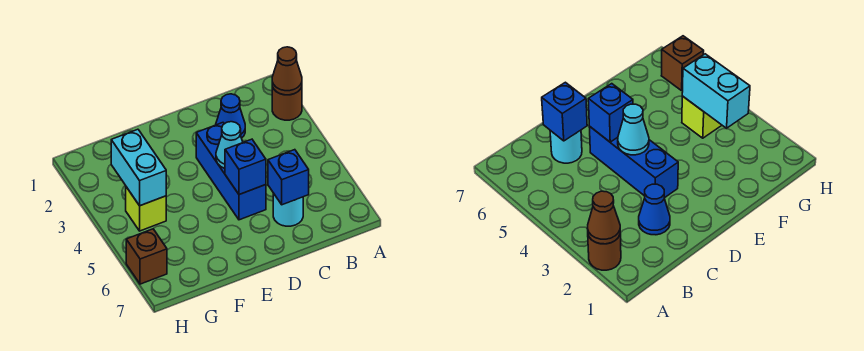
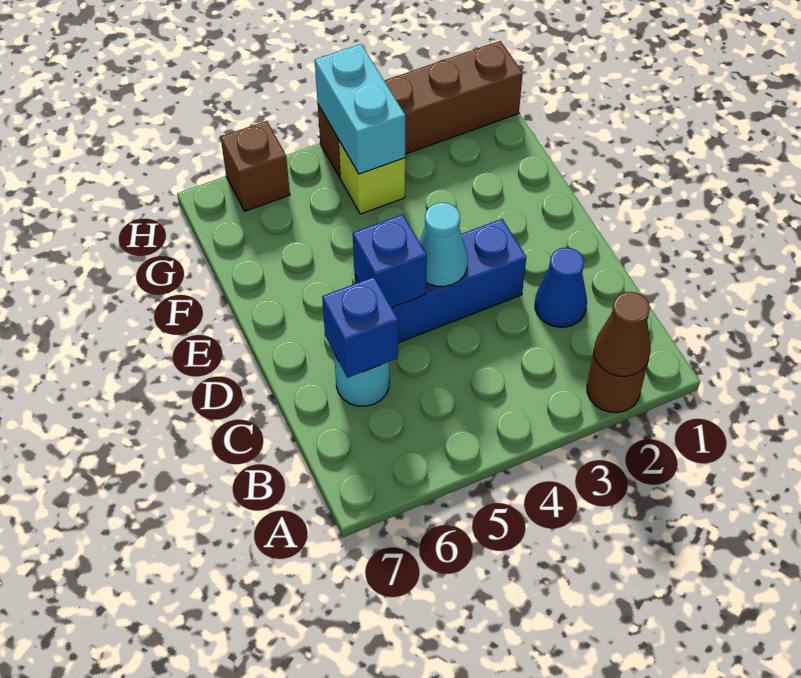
cyan 1x2 brick [111,129,166,206] -> cyan 1x2 brick turned to [315,44,405,174]
none -> brown 1x4 brick [318,41,523,178]

